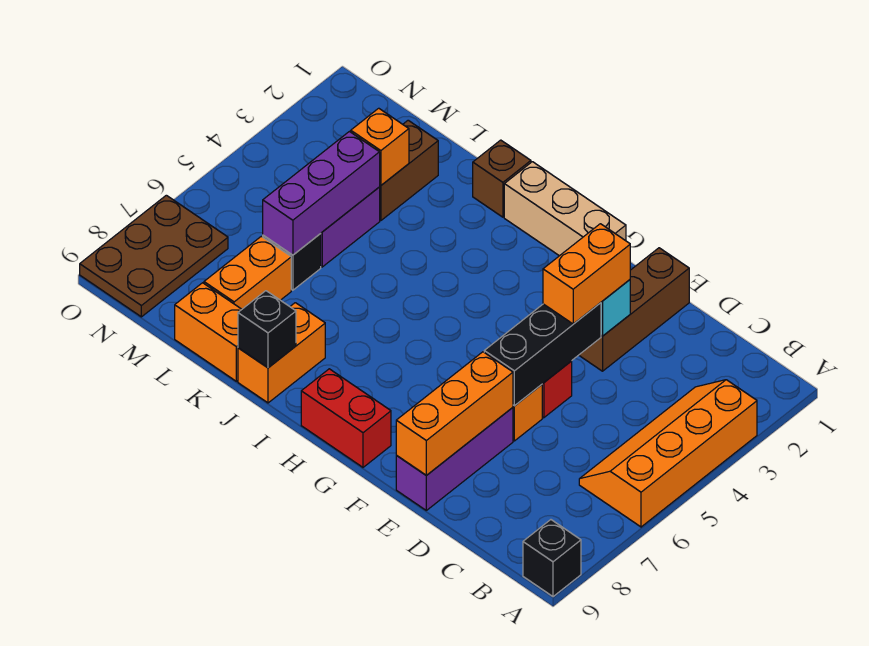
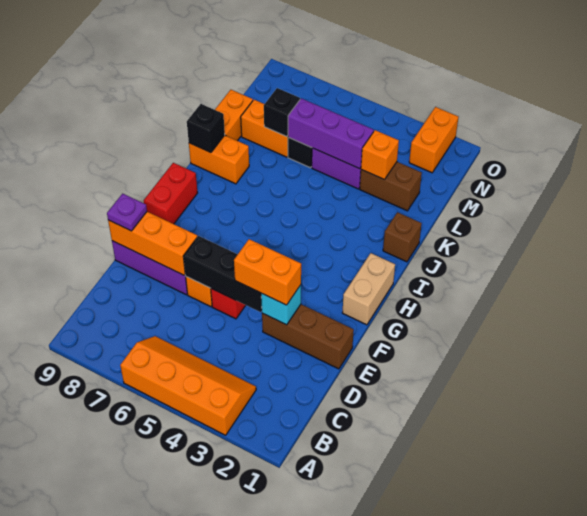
black 1x1 brick [523,520,581,597] -> black 1x1 brick moved to [264,88,300,137]
none -> purple 1x1 plate [107,194,147,231]
tan 1x3 brick [504,162,626,256] -> tan 1x2 brick [342,253,395,325]
none -> orange 1x2 brick [409,107,458,173]
brown 2x3 plate [80,195,228,317] -> none

